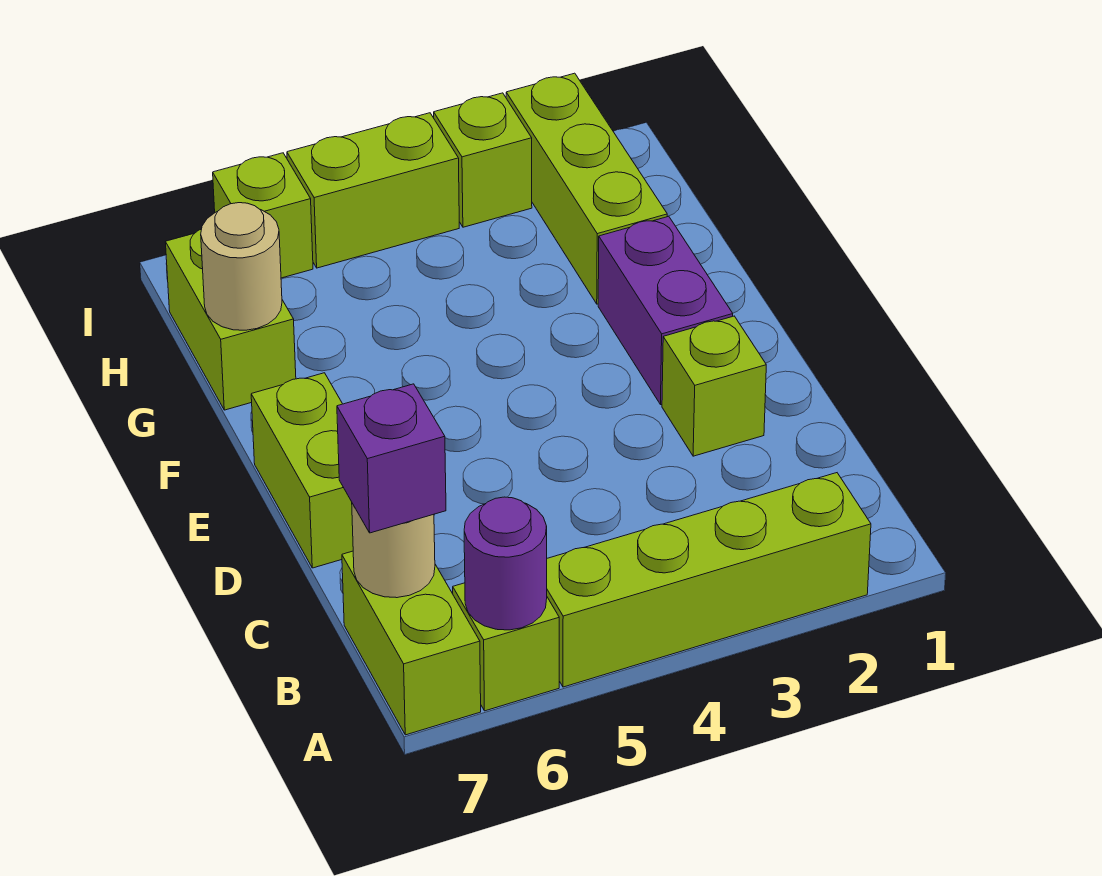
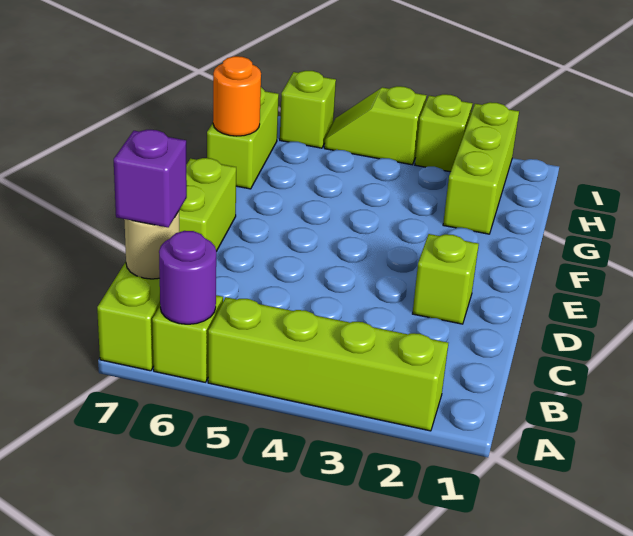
purple 1x2 brick [598,216,733,405] -> none
tan 1x1 round brick [201,203,282,330] -> orange 1x1 round brick [213,56,261,136]
lime 1x2 brick [287,113,459,268] -> lime 1x2 slope [324,86,427,165]

